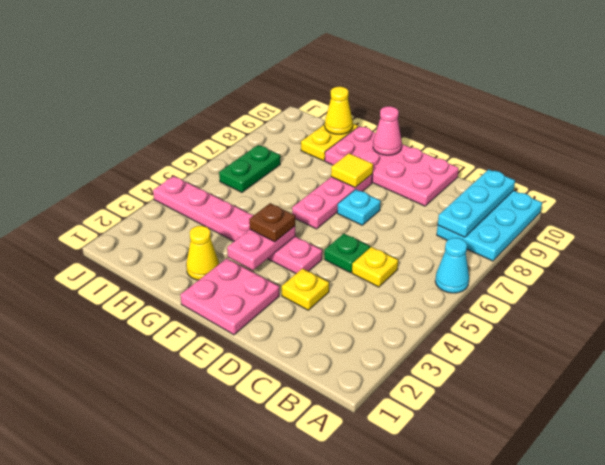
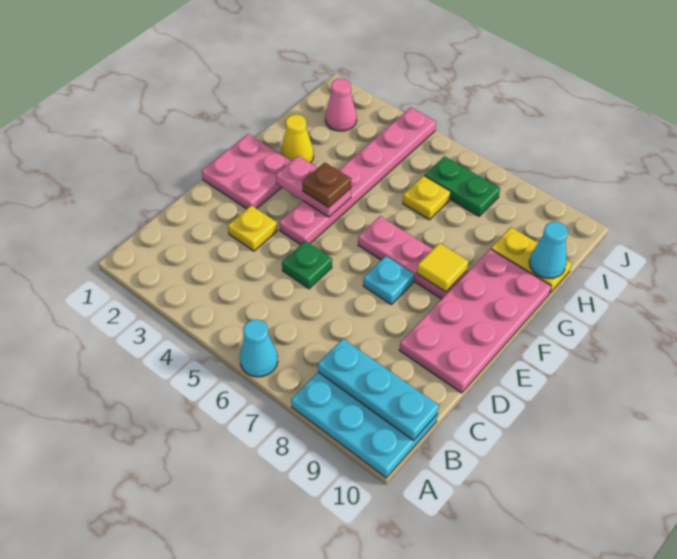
yellow 1x1 plate [352,247,398,287] -> yellow 1x1 plate moved to [403,176,451,220]
pink 1x1 cone [373,106,402,155] -> pink 1x1 cone moved to [325,79,357,131]
yellow 1x1 cone [325,87,353,134] -> cyan 1x1 cone [529,222,568,279]

